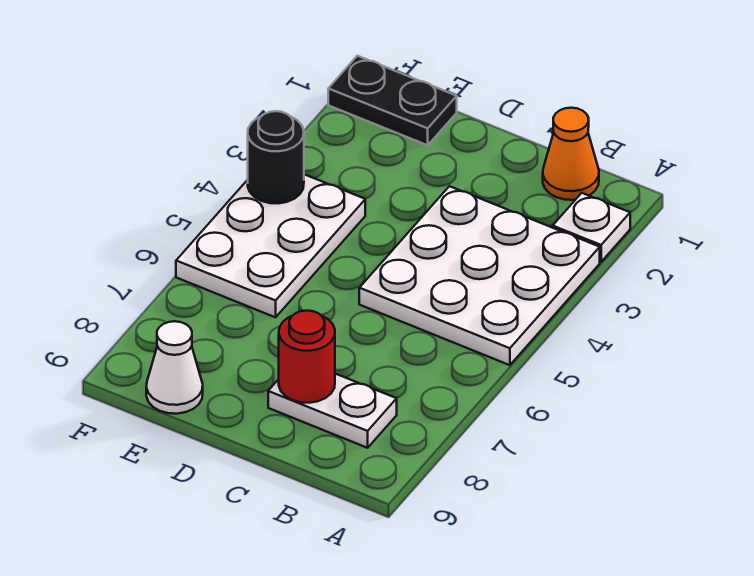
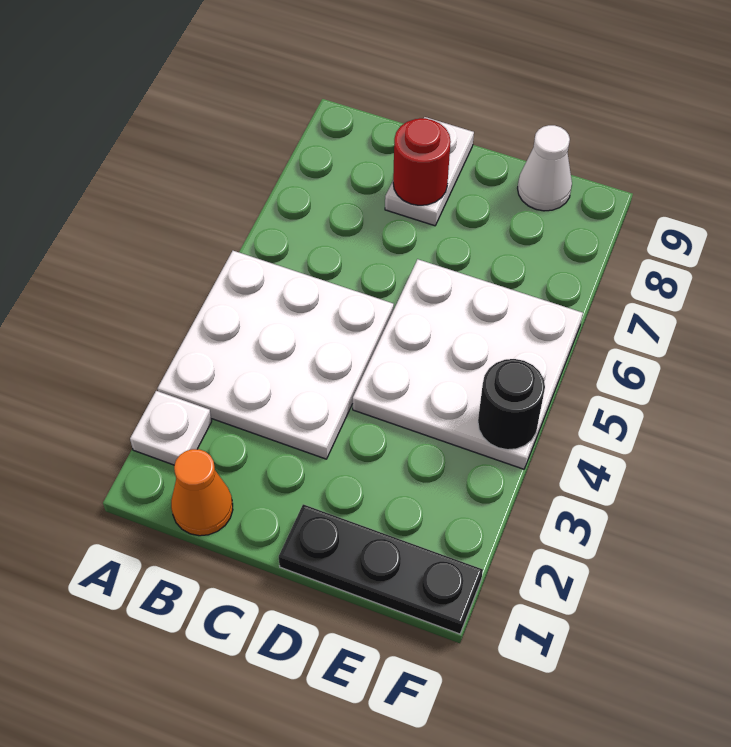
white 1x2 plate [268,374,397,448] -> white 1x2 plate turned to [385,117,474,226]
black 1x2 plate [328,56,457,145] -> black 1x3 plate [279,504,483,634]
white 2x3 plate [176,174,365,317] -> white 3x3 plate [353,259,583,469]

